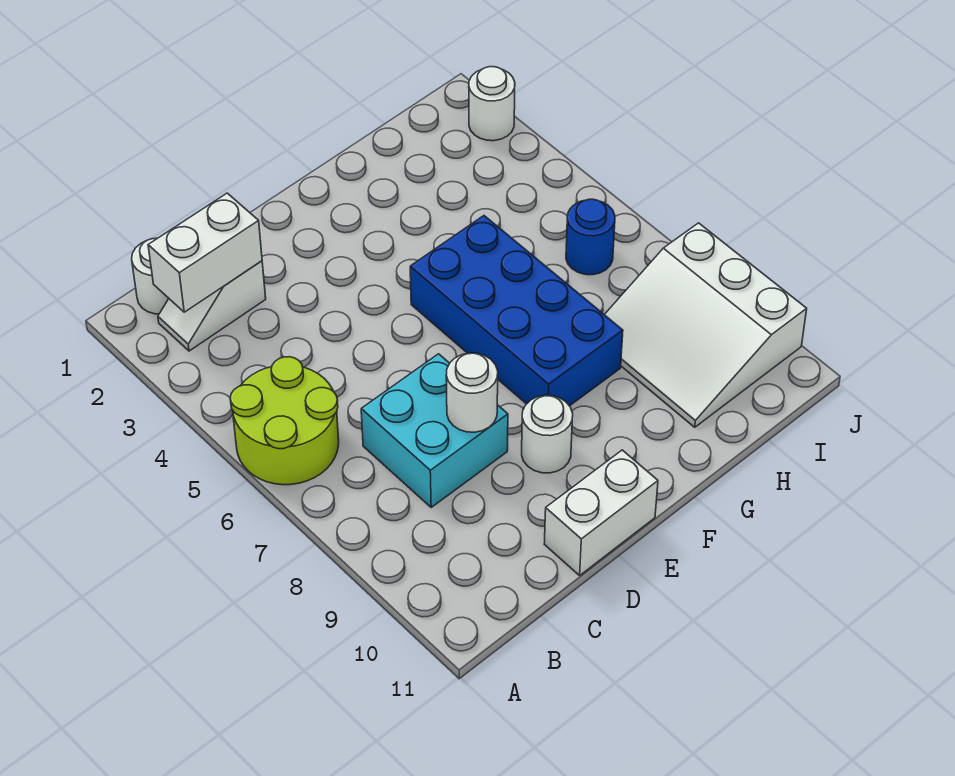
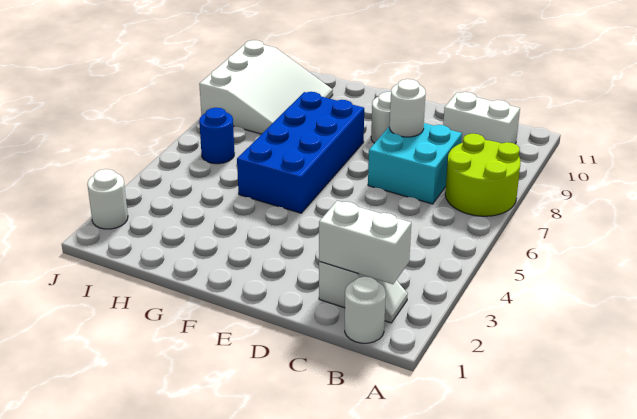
lime 2x2 round brick [230,357,339,485] -> lime 2x2 round brick moved to [445,134,521,216]
white 1x2 brick [544,450,658,575] -> white 1x2 brick moved to [443,92,520,144]

